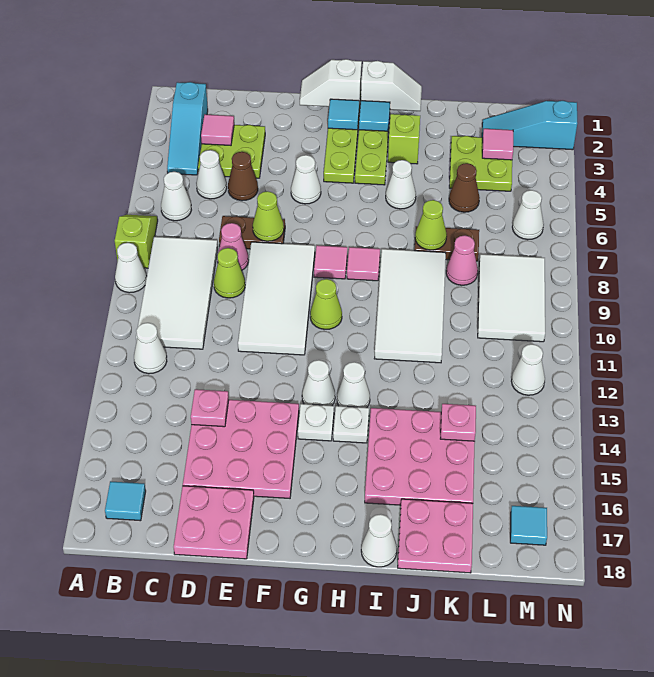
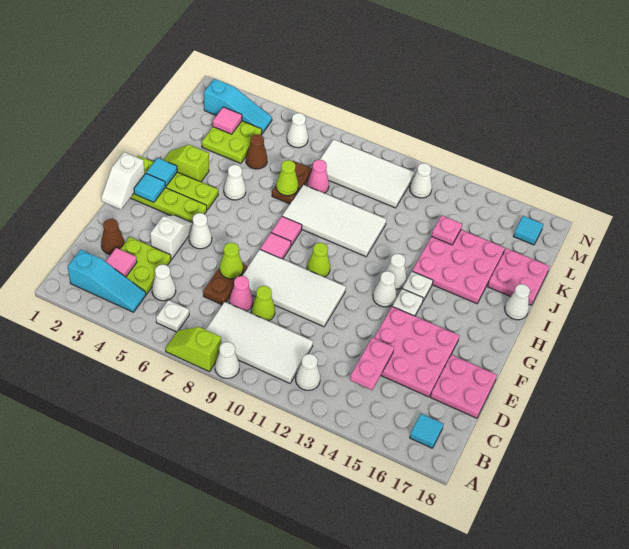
white 1x1 cone [161,172,191,221] -> white 1x1 plate [156,300,189,332]
brown 1x1 cone [228,152,258,201] -> brown 1x1 cone moved to [101,219,125,255]
pink 1x1 plate [191,389,229,427] -> pink 1x2 plate [350,338,394,390]
white 1x2 slope [361,61,422,111] -> white 1x2 slope moved to [150,215,193,260]
cyan 1x3 slope [482,101,577,150] -> cyan 1x3 slope turned to [204,79,272,134]
white 2x3 tile [478,254,545,342] -> white 2x4 tile [320,139,415,208]

